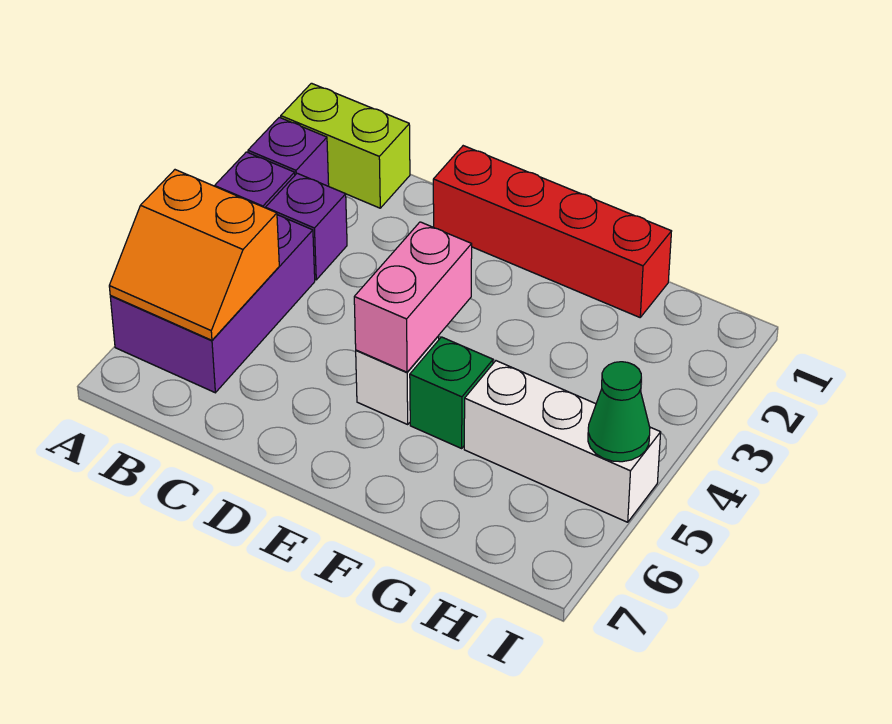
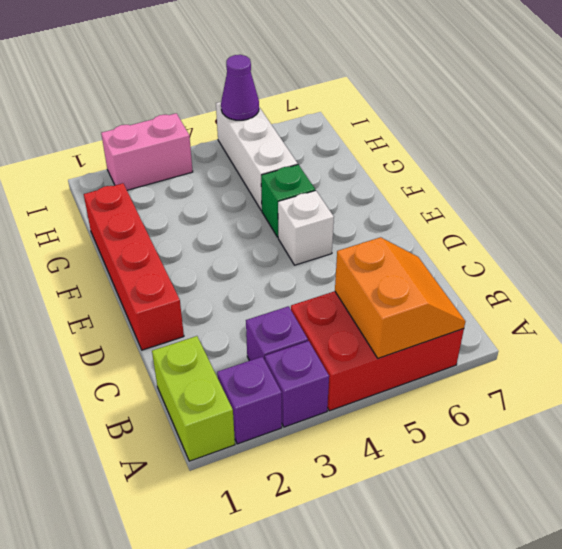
purple 2x3 brick [110,215,315,393] -> red 2x3 brick [291,291,464,411]
pink 1x2 brick [354,222,472,372] -> pink 1x2 brick moved to [101,113,193,190]
green 1x1 cone [588,362,650,462] -> purple 1x1 cone [221,55,259,120]

